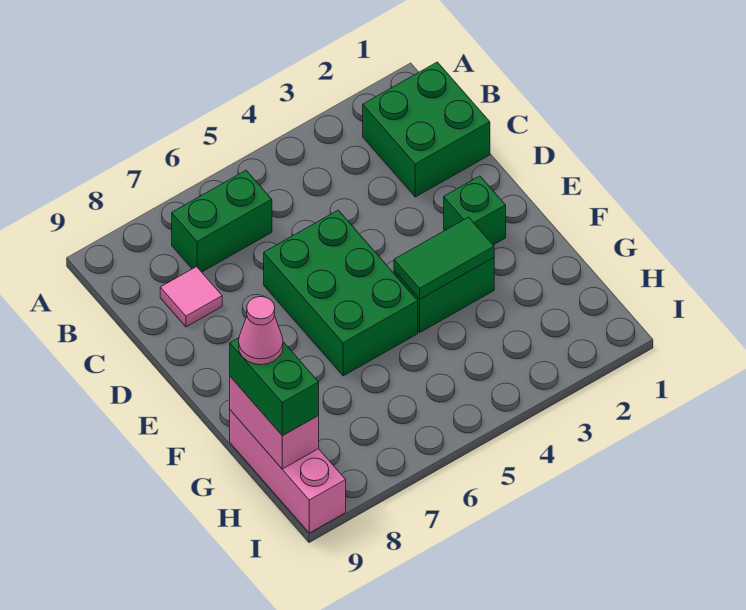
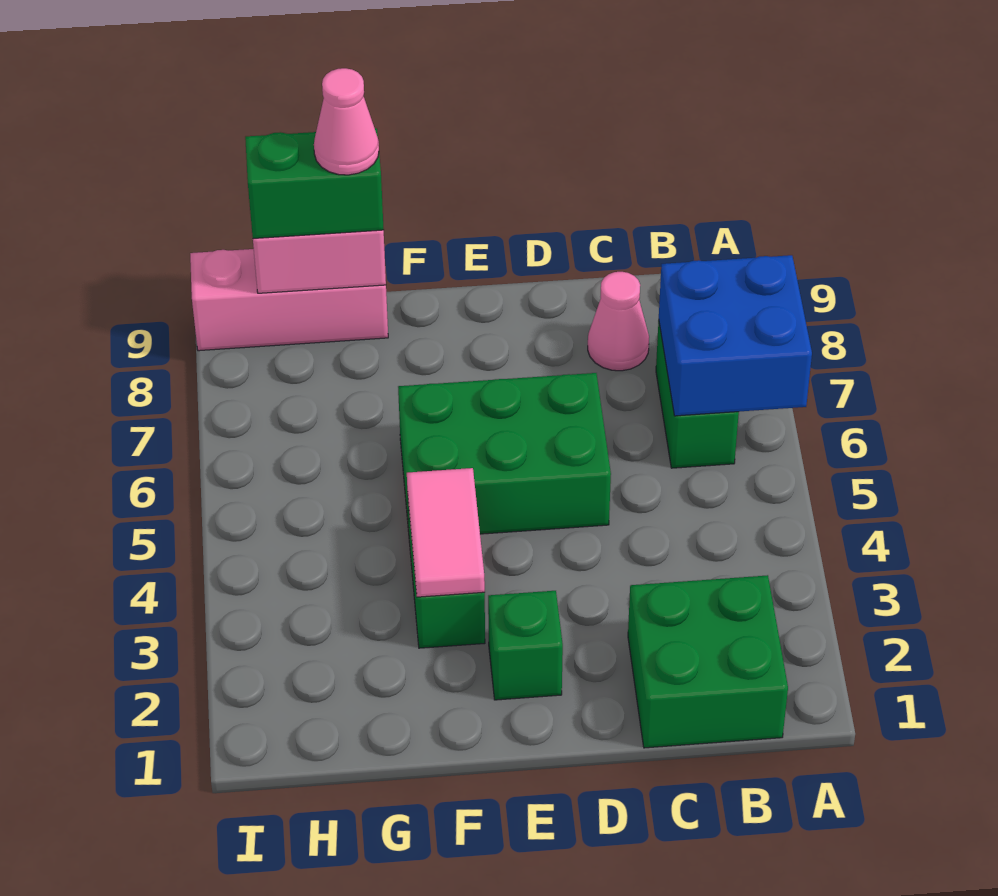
none -> blue 2x2 brick [659,255,812,416]
pink 1x1 tile [160,267,222,327] -> pink 1x1 cone [588,272,649,371]
green 1x2 tile [394,217,494,299] -> pink 1x2 tile [407,468,485,597]

